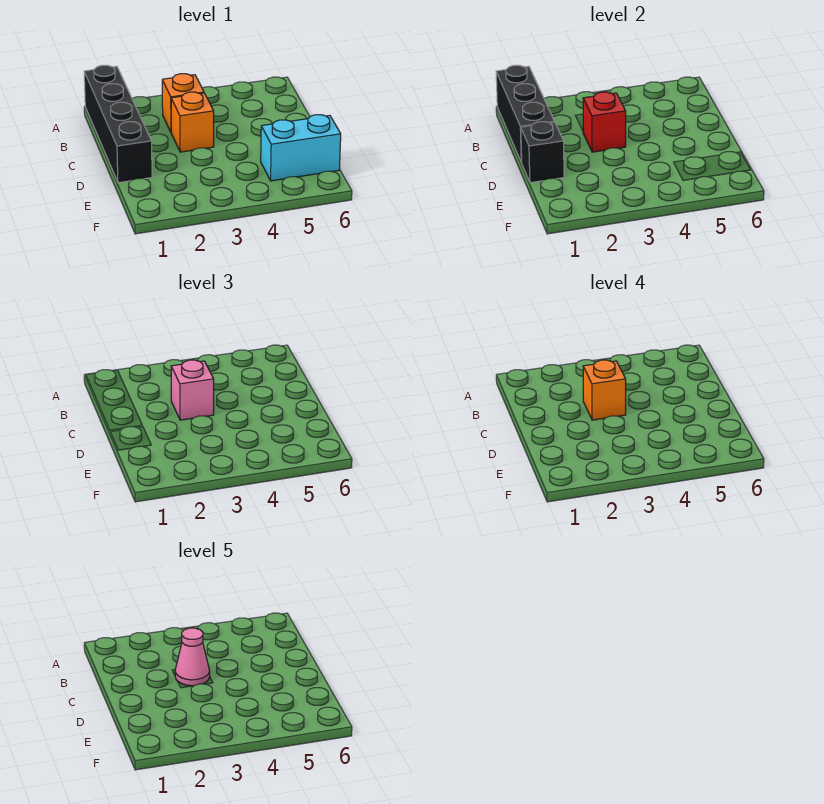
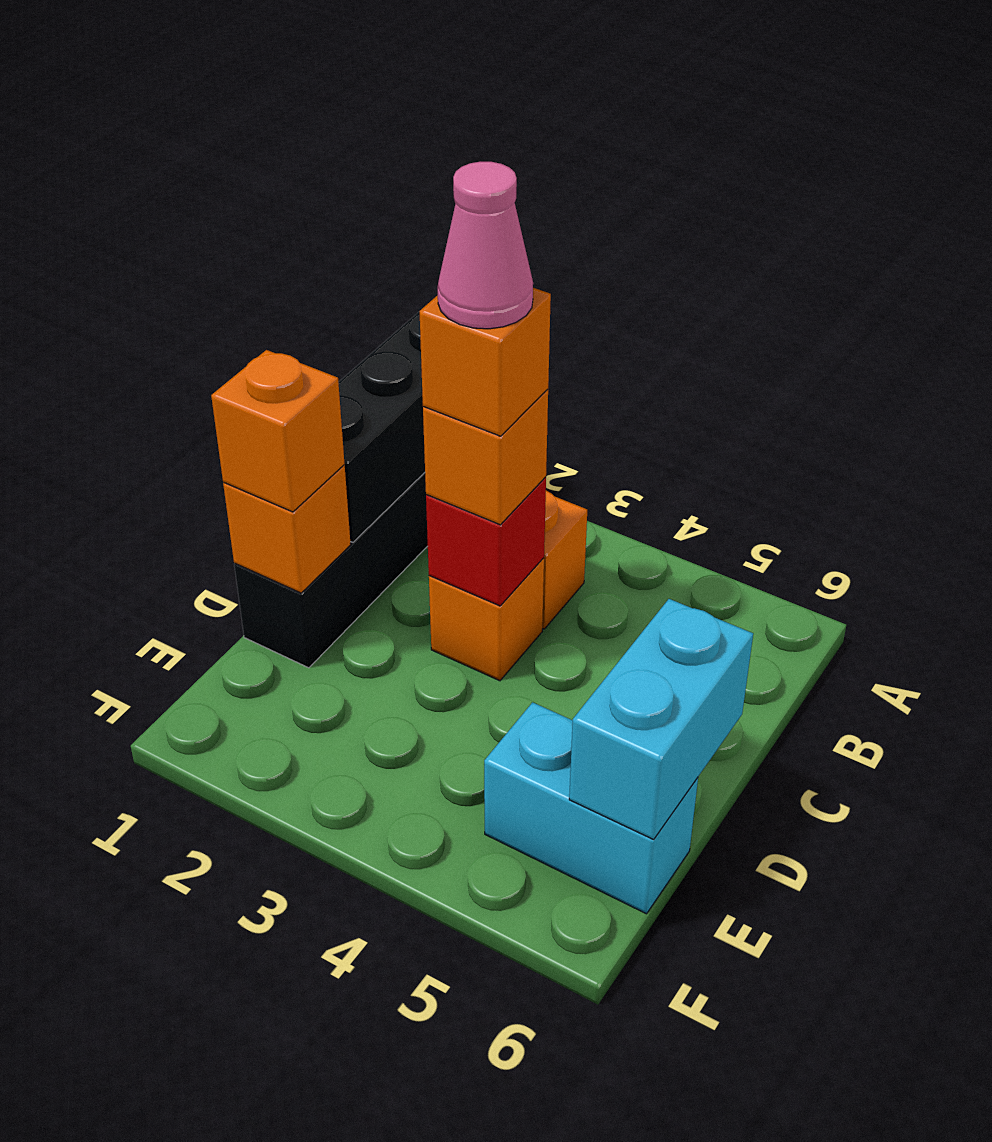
pink 1x1 brick [171,360,214,420] -> orange 1x1 brick [423,389,548,525]
black 1x1 brick [521,122,564,183] -> orange 1x1 brick [223,465,351,593]
none -> orange 1x1 brick [211,350,345,512]
none -> cyan 1x2 brick [569,599,753,839]

